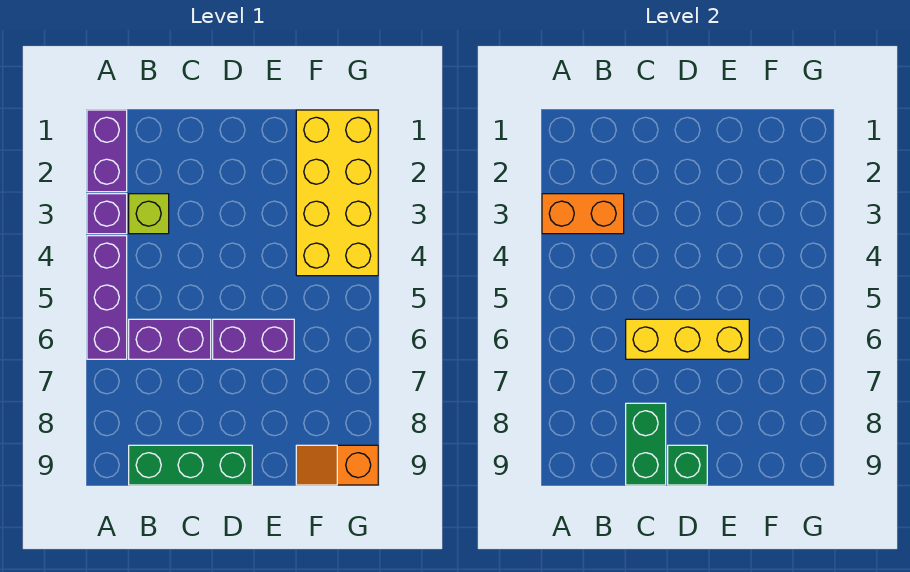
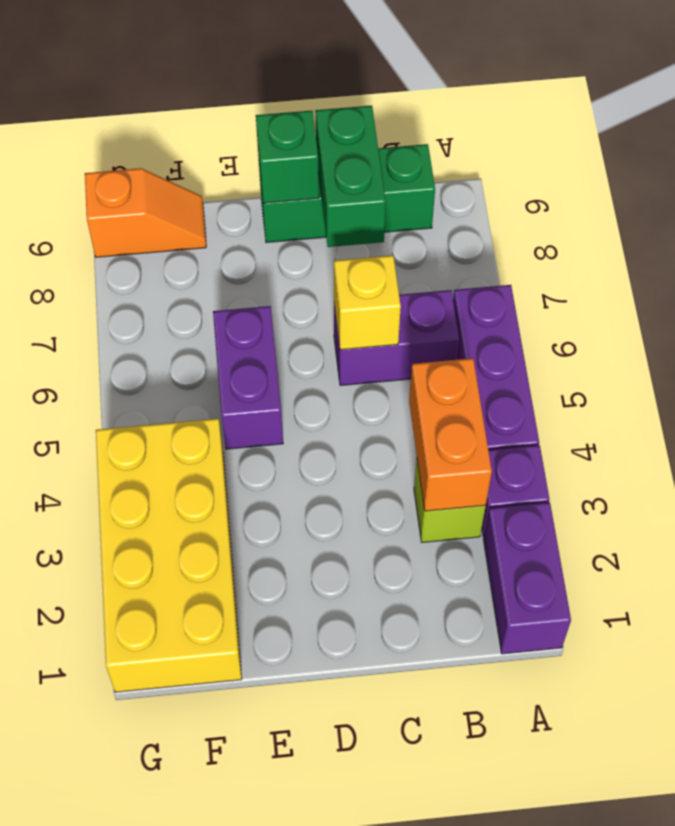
orange 1x2 brick [542,194,624,234] -> orange 1x2 brick turned to [409,358,492,511]
yellow 1x3 brick [626,319,749,359] -> yellow 1x1 brick [334,255,401,350]
purple 1x2 brick [213,319,294,359] -> purple 1x2 brick turned to [213,306,283,449]

